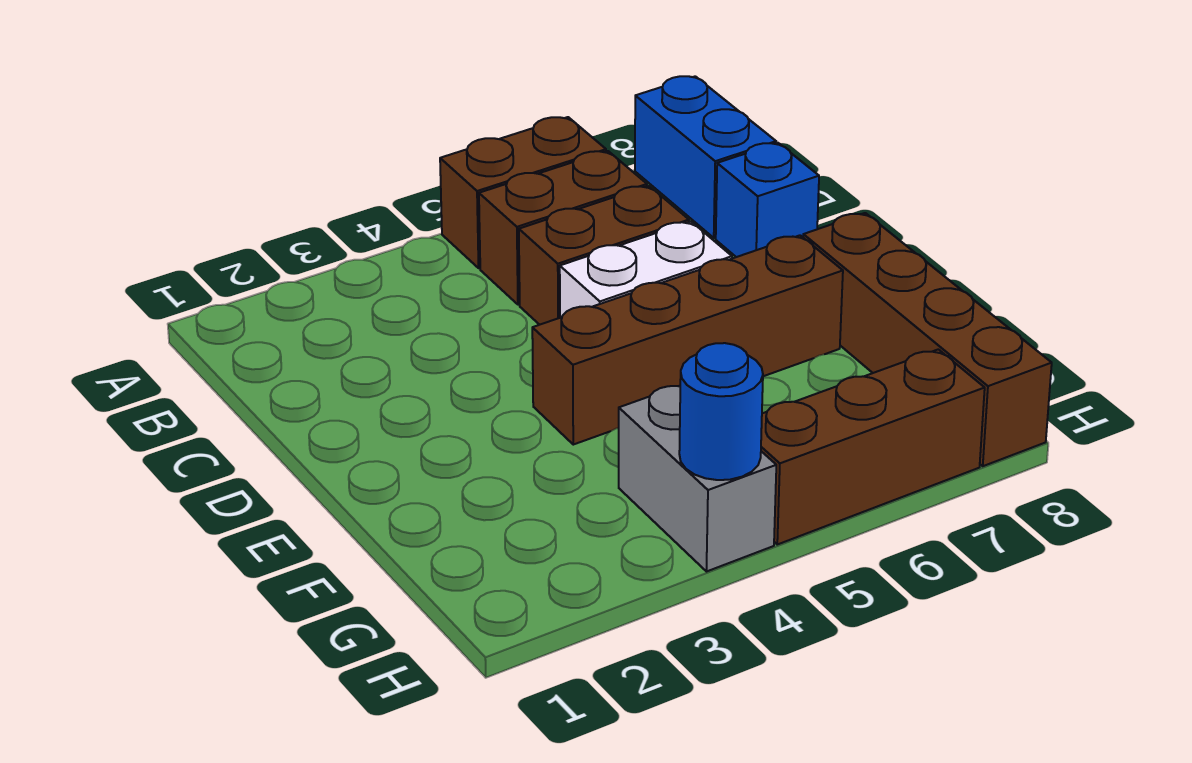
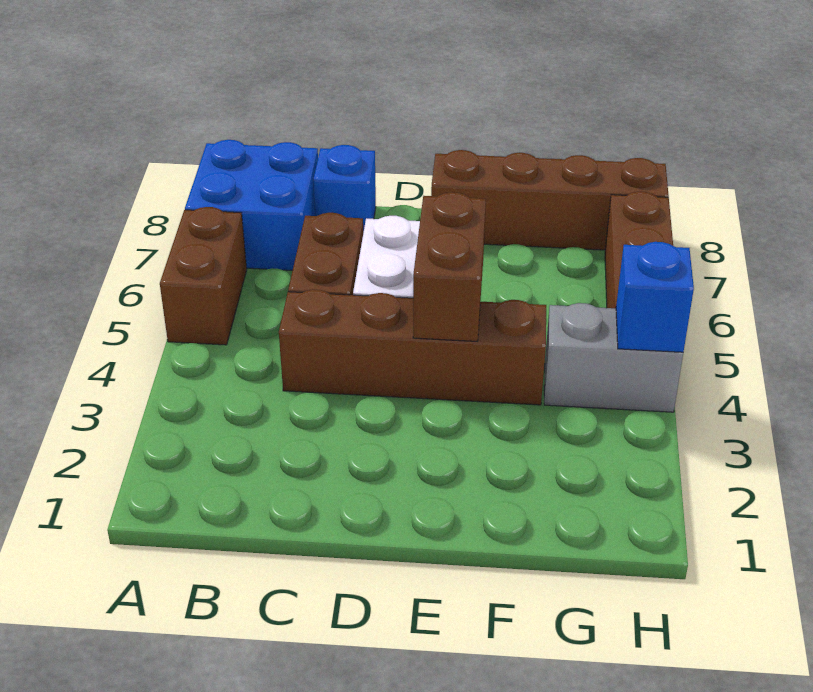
blue 1x2 brick [635,76,776,238] -> blue 2x2 brick [185,140,318,270]
brown 1x2 brick [479,151,647,305] -> brown 1x2 brick moved to [413,192,486,341]
brown 1x4 brick [532,235,843,445] -> brown 1x4 brick turned to [279,290,546,405]
blue 1x1 round brick [679,343,763,480] -> blue 1x1 brick [616,242,694,352]

